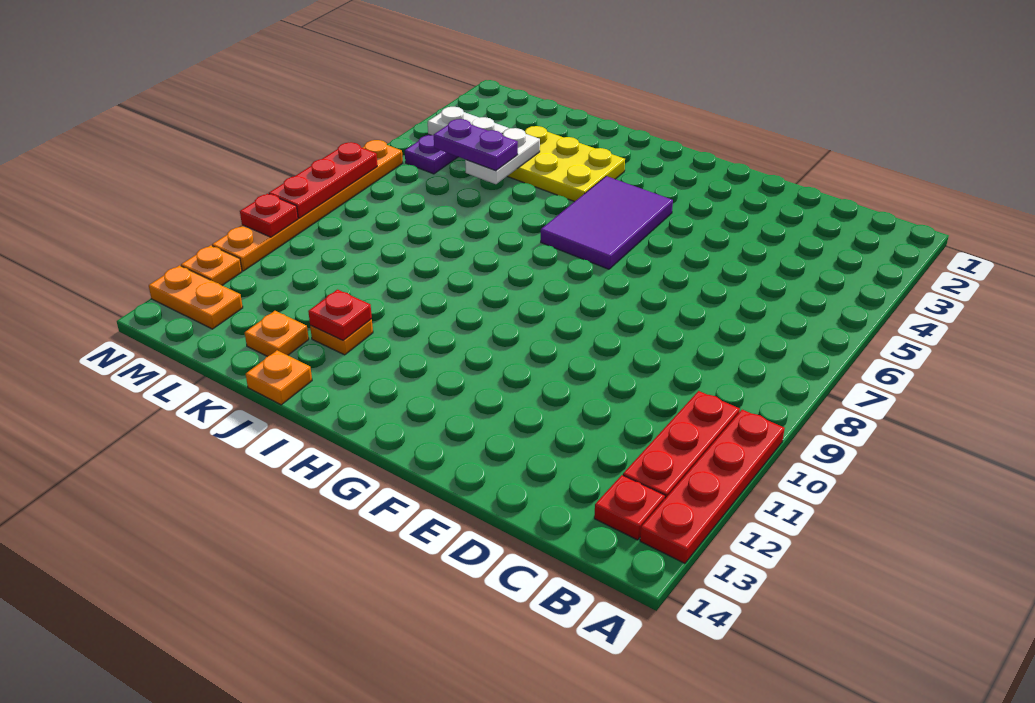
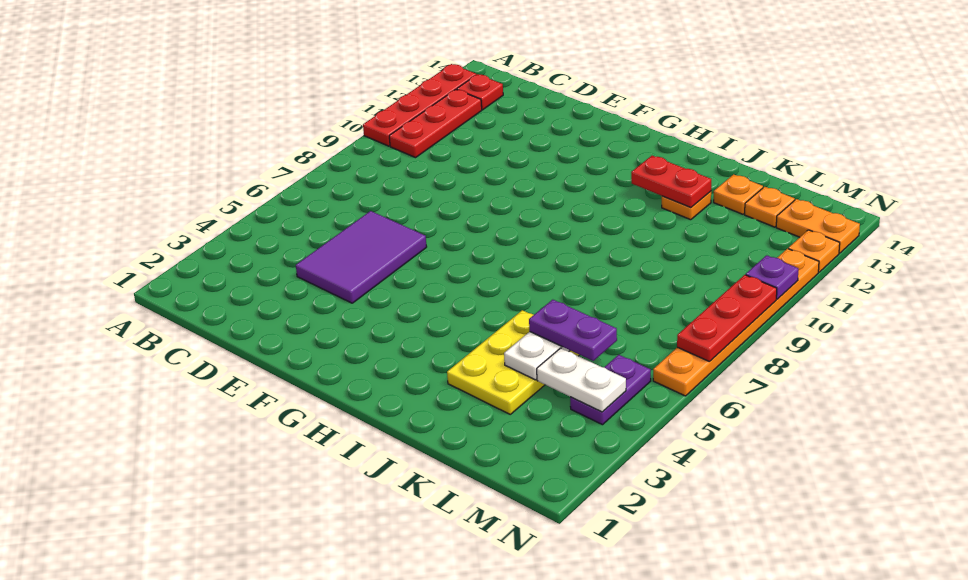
purple 2x3 tile [541,176,673,269] -> purple 2x3 tile moved to [296,211,427,303]
yellow 2x3 plate [507,126,625,202] -> yellow 2x3 plate turned to [447,310,579,414]
red 1x1 plate [308,290,372,340] -> red 1x2 plate [631,156,711,207]
orange 1x1 plate [246,350,312,405] -> orange 1x1 plate moved to [745,187,795,227]
red 1x1 plate [240,194,298,237] -> purple 1x1 plate [746,255,798,299]

